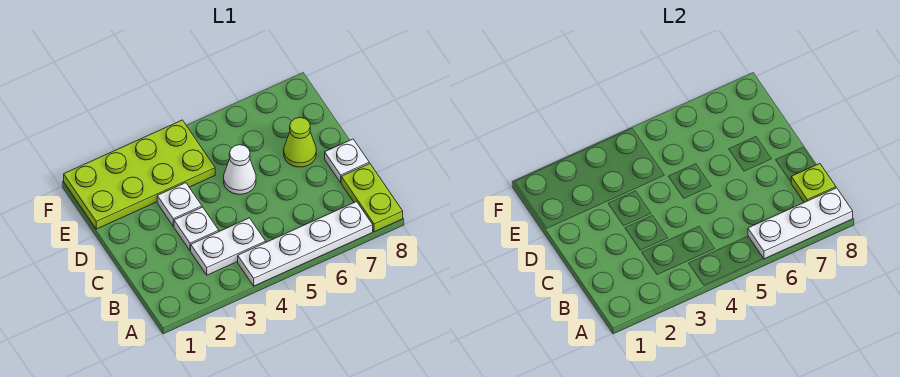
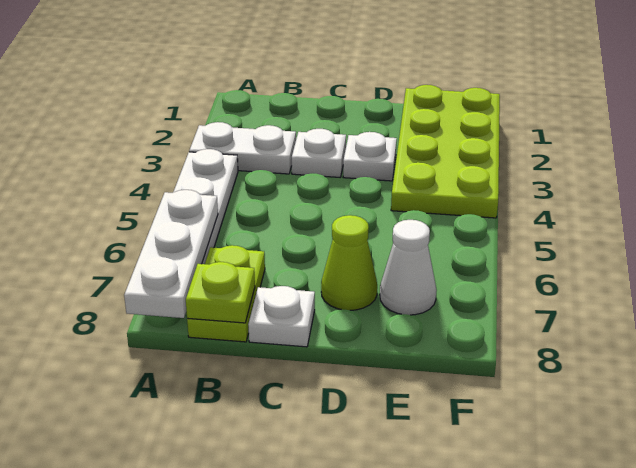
lime 1x2 plate [341,163,403,232] -> lime 1x2 plate turned to [187,245,265,342]
white 1x2 plate [191,218,266,275] -> white 1x2 plate turned to [189,122,296,174]
white 1x1 cone [224,145,256,194] -> white 1x1 cone moved to [380,220,437,315]

